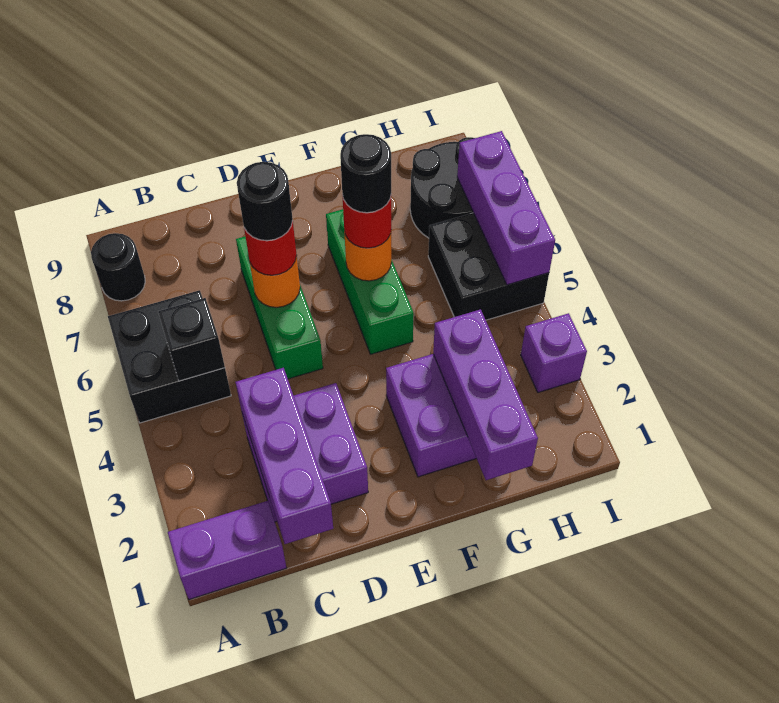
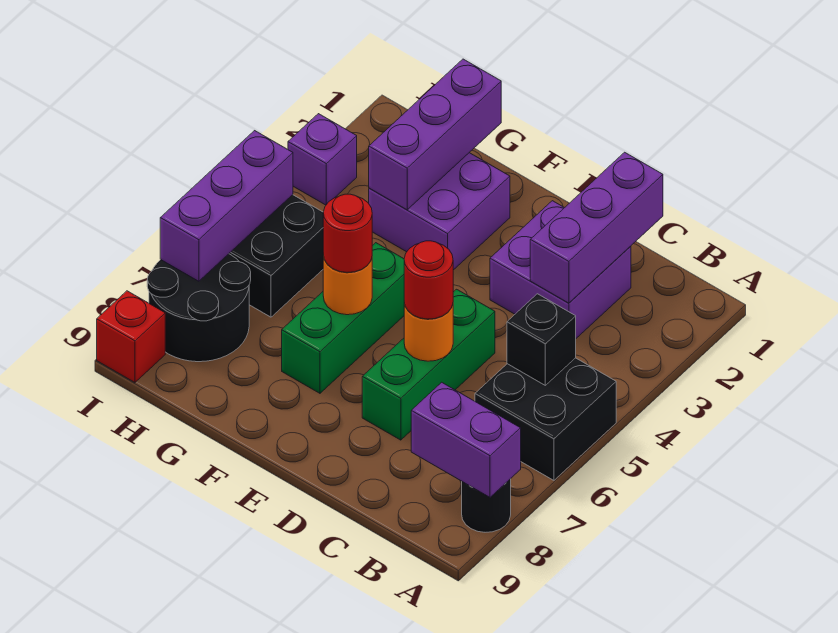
purple 1x2 brick [168,501,286,600] -> purple 1x2 brick moved to [411,382,521,497]
black 1x1 round brick [237,162,293,241] -> none
black 1x1 round brick [340,134,391,213] -> none
none -> red 1x1 brick [97,291,165,382]

